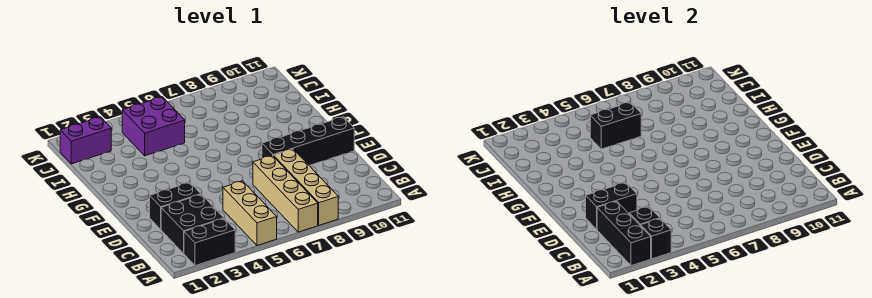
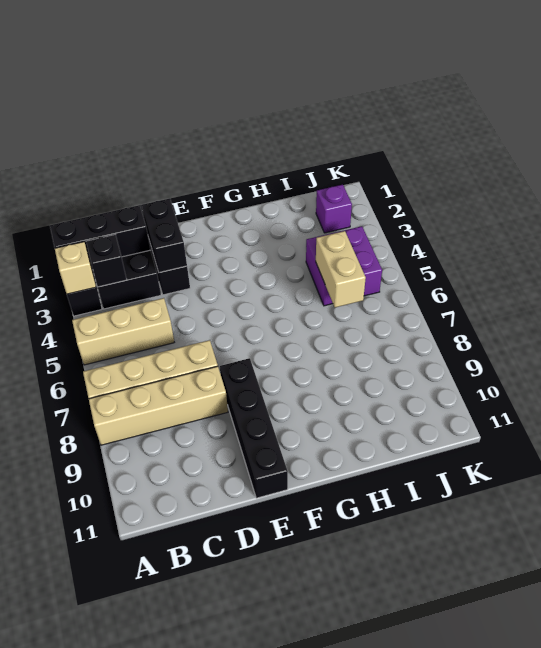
black 1x1 brick [641,219,671,259] -> tan 1x1 brick [55,242,96,294]
black 1x2 brick [590,102,641,149] -> tan 1x2 brick [316,231,366,307]
purple 1x2 brick [60,117,111,164] -> purple 1x1 brick [316,185,352,233]

